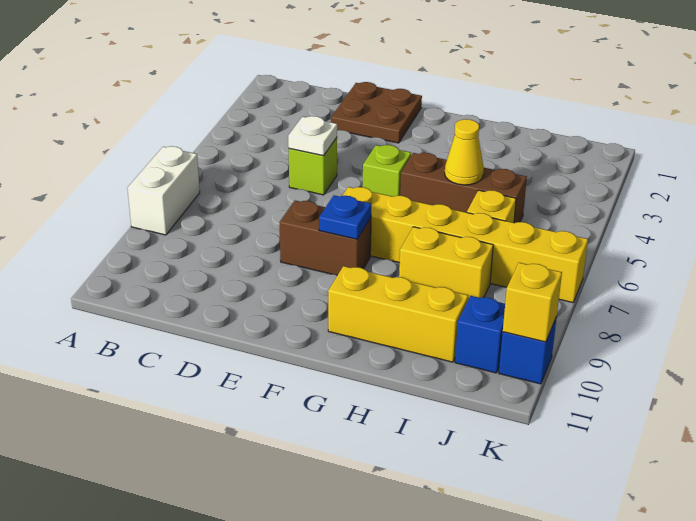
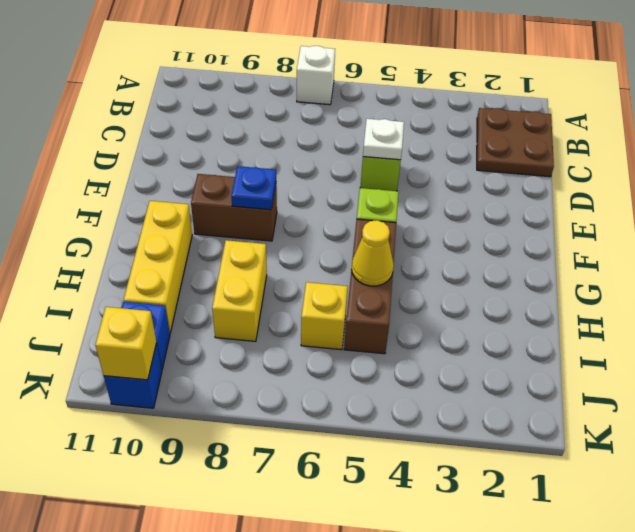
white 1x2 brick [127,146,200,235] -> white 1x1 brick [297,46,335,105]
brown 2x2 plate [331,82,422,143] -> brown 2x2 plate moved to [477,108,554,177]
brown 1x2 brick [279,201,371,275] -> brown 1x2 brick turned to [191,174,277,241]
yellow 1x6 brick [343,187,588,303] -> none

